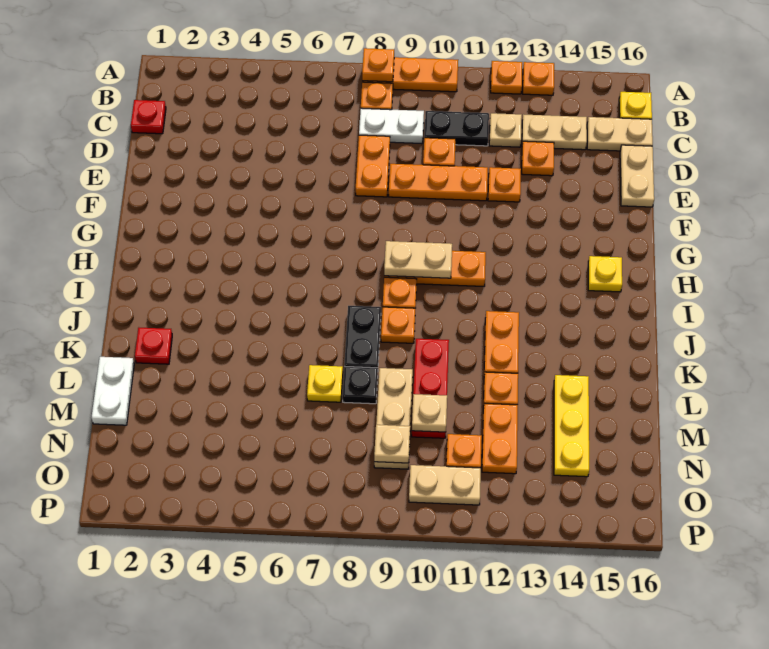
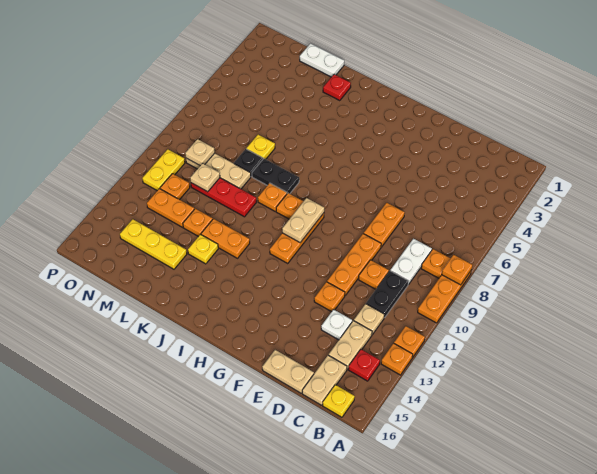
red 1x1 plate [131,100,166,134] -> red 1x1 plate moved to [348,349,380,381]
orange 1x2 plate [356,135,390,197] -> orange 1x2 plate turned to [364,203,405,247]
orange 1x1 plate [522,141,554,176] -> white 1x1 plate [321,310,352,340]
yellow 1x1 plate [588,256,622,292] -> yellow 1x1 plate moved to [188,234,218,264]
tan 1x2 plate [409,465,481,505] -> yellow 1x2 plate [142,149,185,191]

